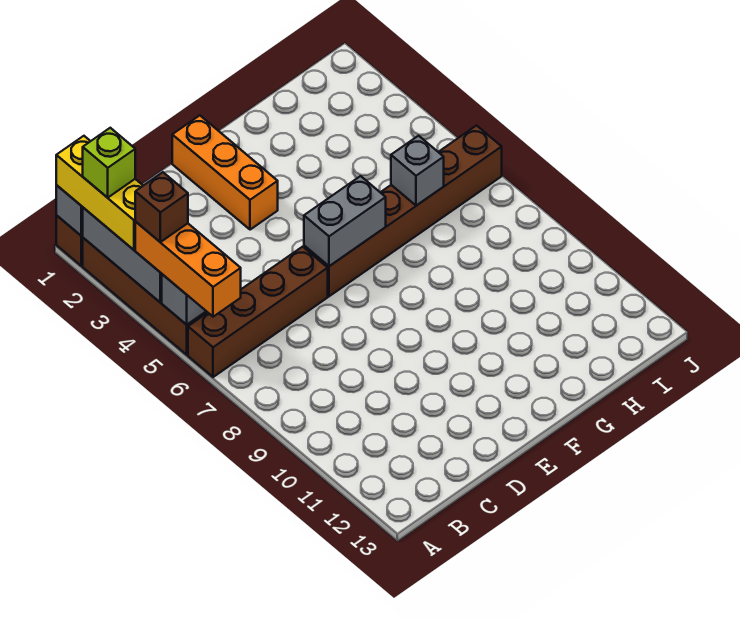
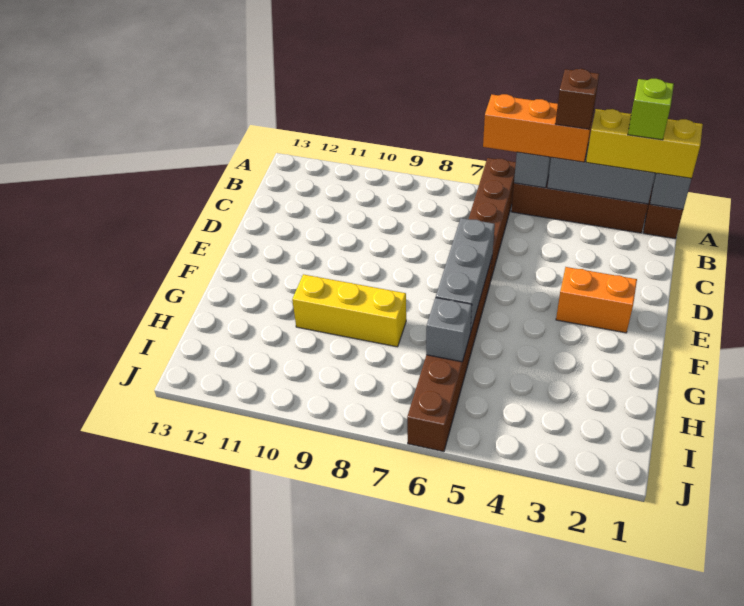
orange 1x3 brick [172,115,278,230] -> orange 1x2 brick [556,267,637,333]
grey 1x2 brick [304,176,386,266] -> grey 1x3 brick [436,218,495,332]
none -> yellow 1x3 brick [292,274,406,347]

